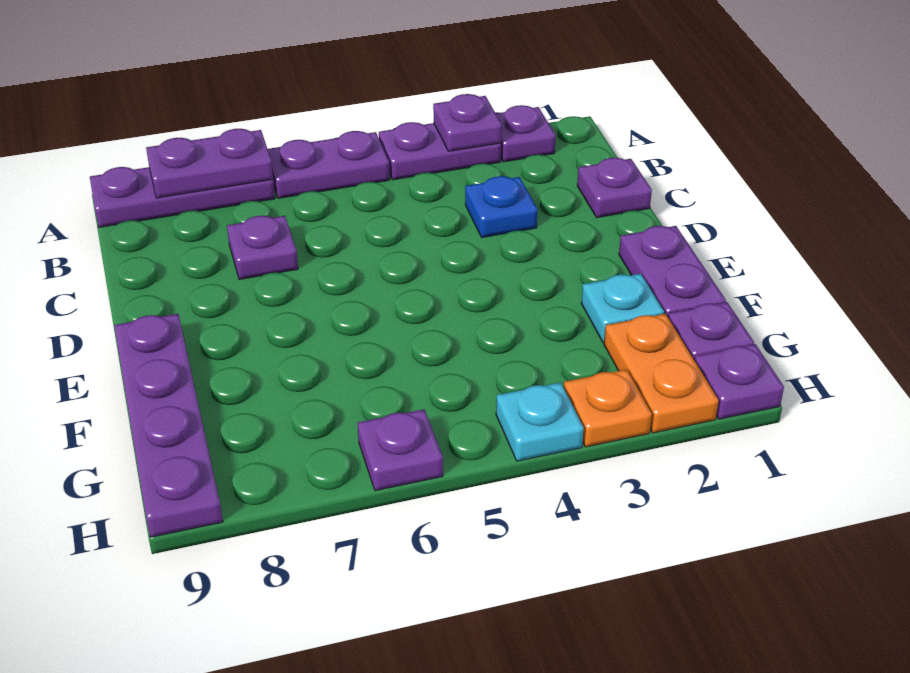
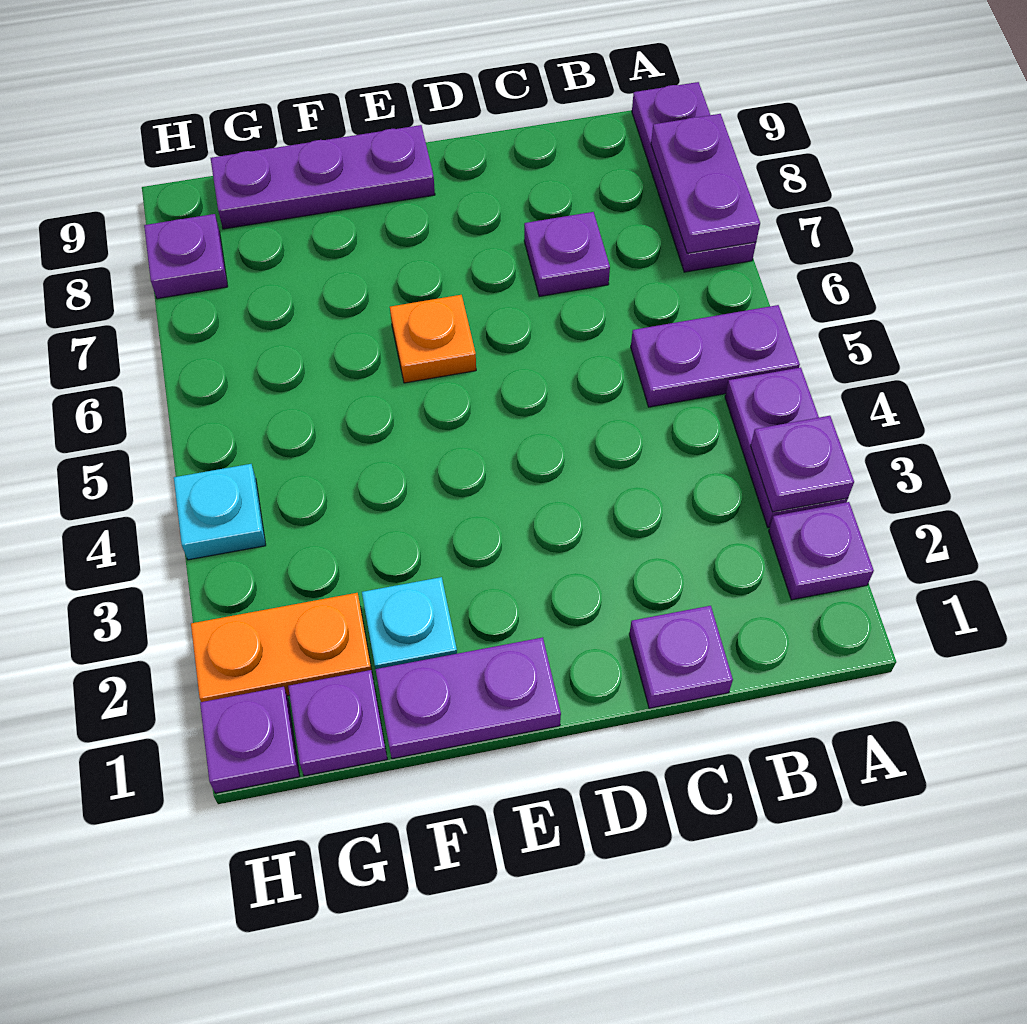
purple 1x2 plate [268,131,390,198] -> purple 1x2 plate turned to [631,305,800,407]
blue 1x1 plate [465,176,538,237] -> none
purple 1x4 plate [114,314,223,537] -> purple 1x3 plate [211,125,435,229]
orange 1x1 plate [564,369,652,447] -> orange 1x1 plate moved to [390,295,476,383]
purple 1x1 plate [358,409,443,491] -> purple 1x1 plate moved to [144,214,228,299]

